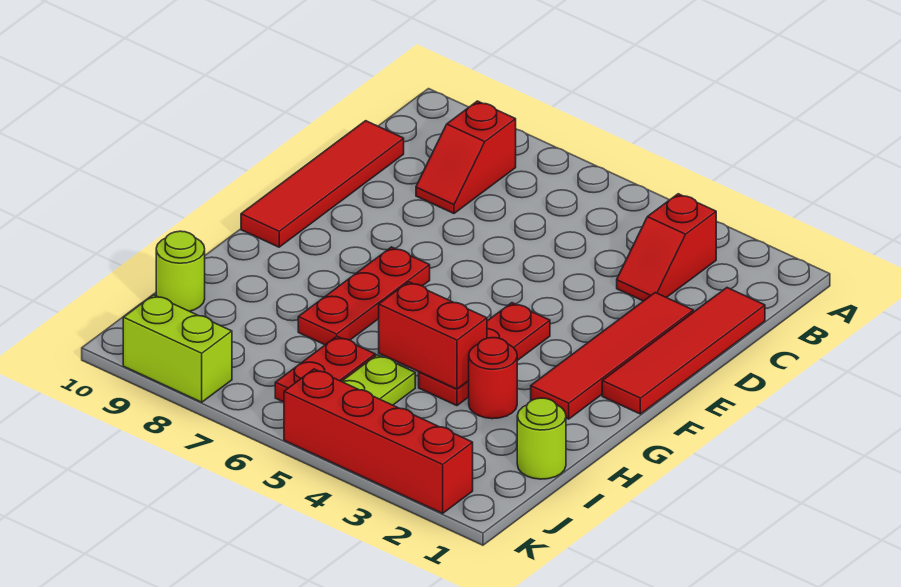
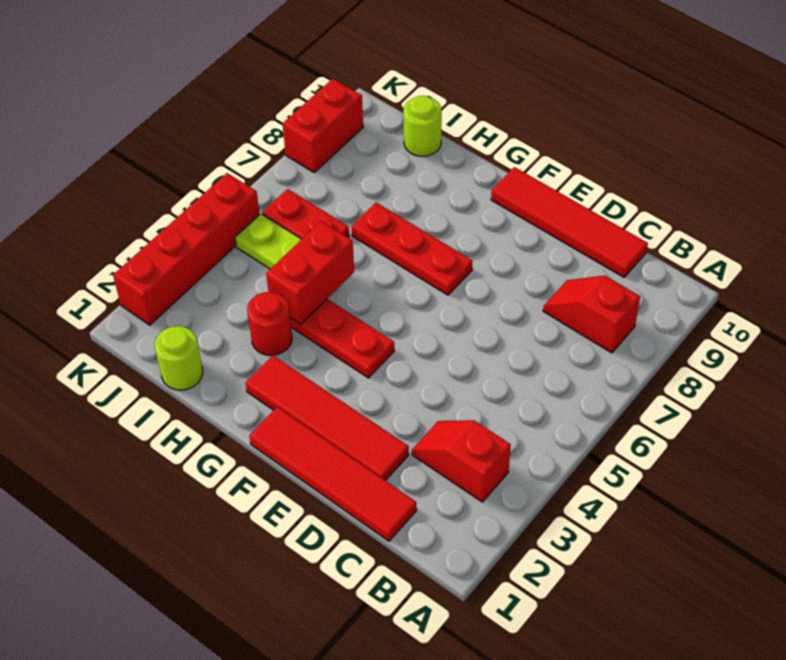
lime 1x2 brick [123,295,232,402] -> red 1x2 brick [283,79,363,172]

